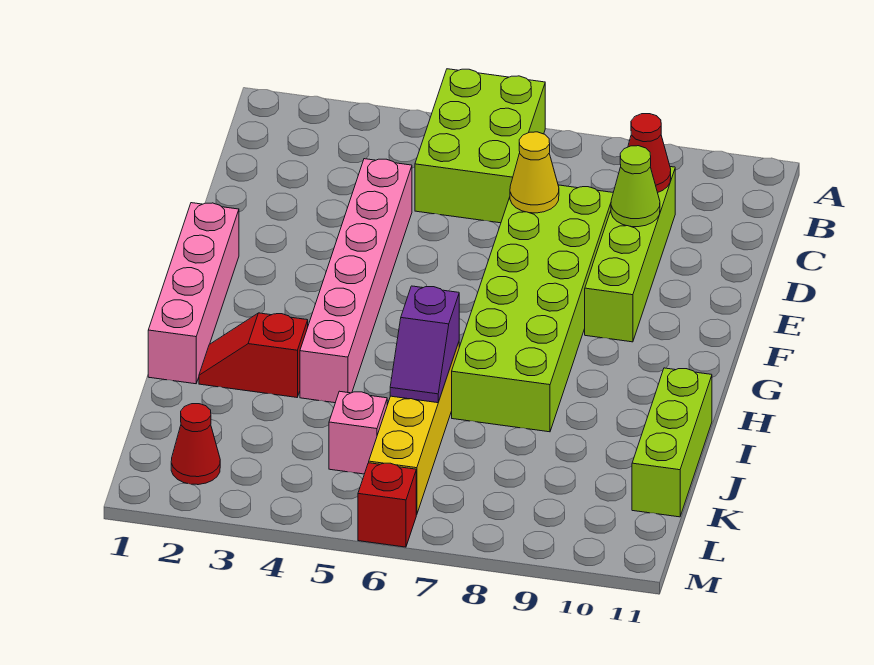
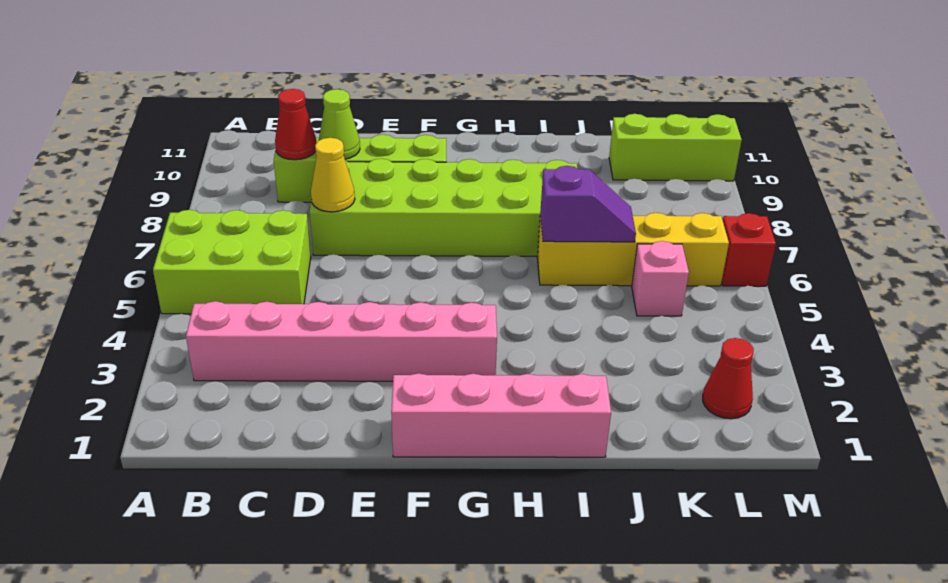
pink 1x6 brick [300,159,412,403] -> pink 1x6 brick moved to [186,301,497,381]
red 1x2 slope [199,313,308,397] -> none
lime 1x3 brick [632,368,712,517] -> lime 1x3 brick moved to [609,114,742,181]

